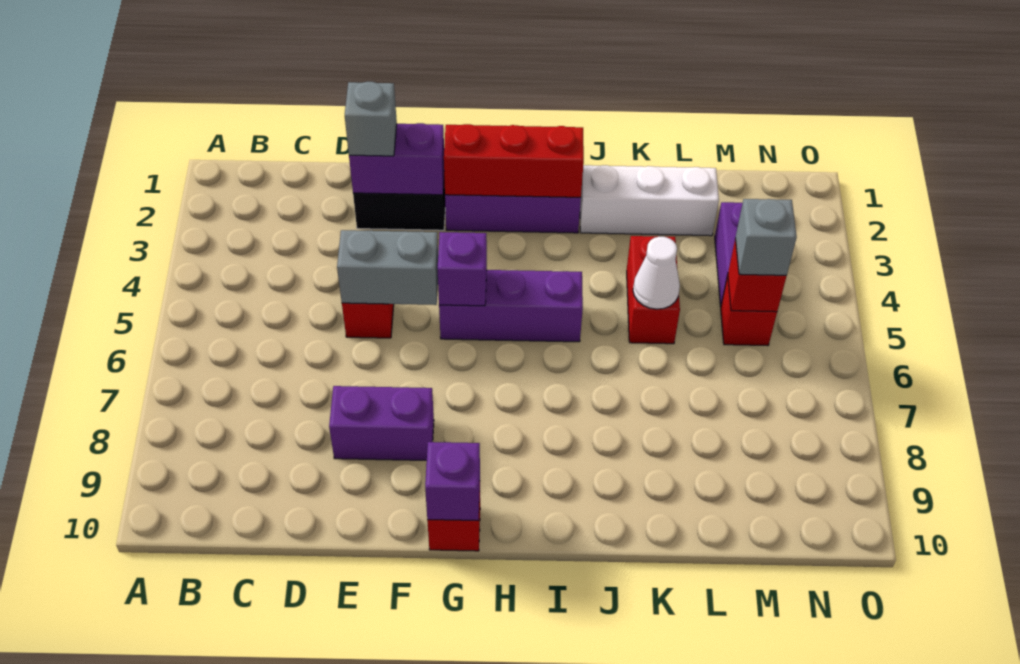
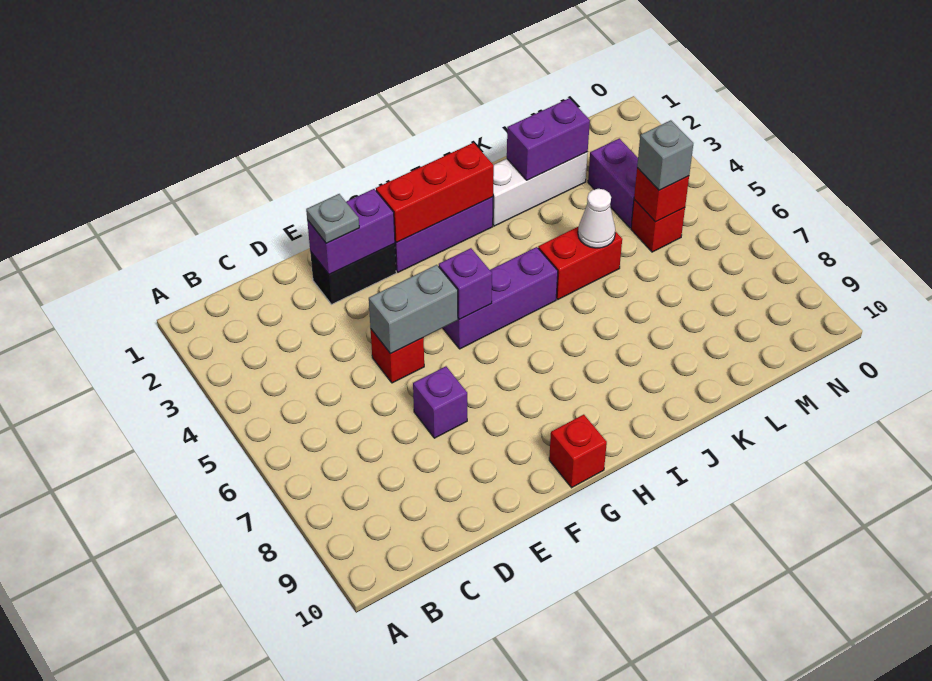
grey 1x1 brick [345,82,397,156] -> grey 1x1 plate [306,194,359,243]
purple 1x2 brick [329,386,434,460] -> purple 1x2 brick moved to [507,98,590,180]
purple 1x1 brick [425,442,480,521] -> purple 1x1 brick moved to [413,366,467,438]
red 1x2 brick [627,236,680,344] -> red 1x2 brick turned to [538,226,622,299]

